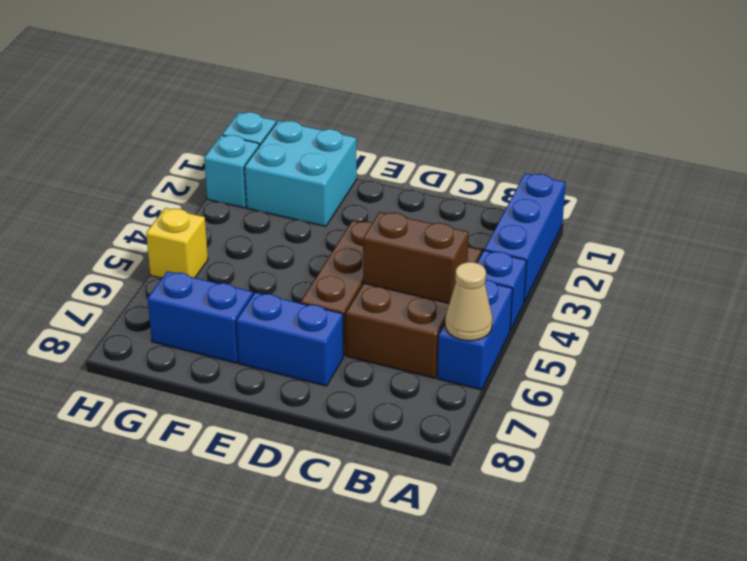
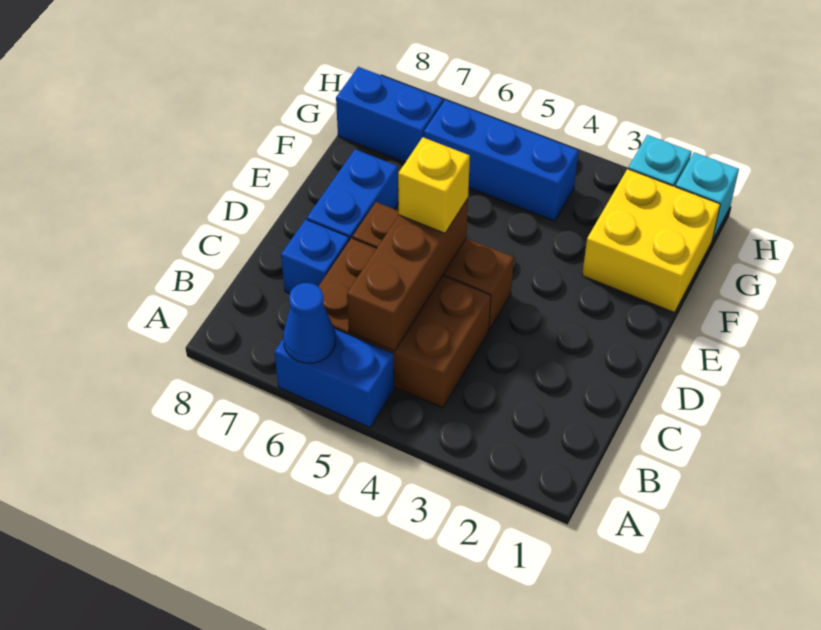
blue 1x3 brick [484,174,566,302] -> blue 1x3 brick moved to [424,100,578,221]
blue 1x1 brick [477,251,527,330] -> blue 1x1 brick moved to [281,219,349,293]
tan 1x1 cone [445,262,493,341] -> blue 1x1 cone [283,283,336,363]
brown 1x2 brick [363,212,469,303] -> brown 1x3 brick [347,199,468,351]
cyan 2x2 brick [245,121,357,226] -> yellow 2x2 brick [582,169,720,313]
blue 1x2 brick [147,271,253,363] -> blue 1x2 brick turned to [336,67,443,162]
yellow 1x1 brick [146,208,208,278] -> yellow 1x1 brick moved to [398,137,470,233]

